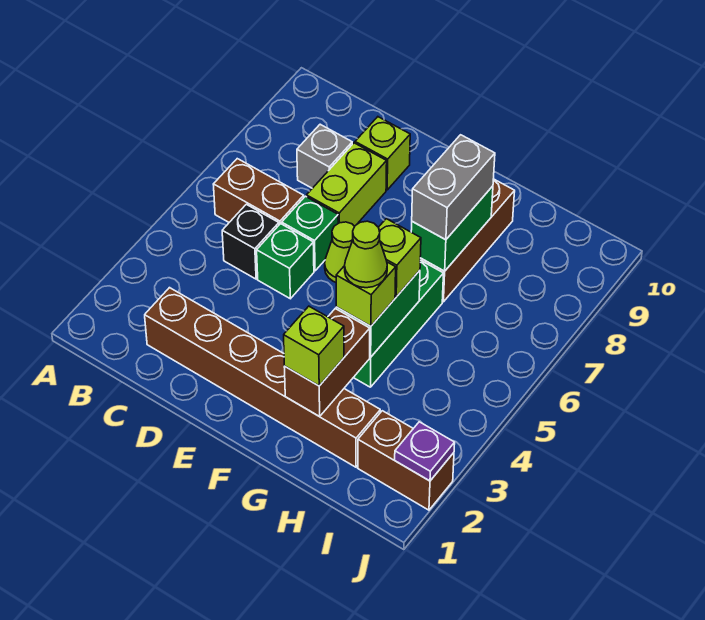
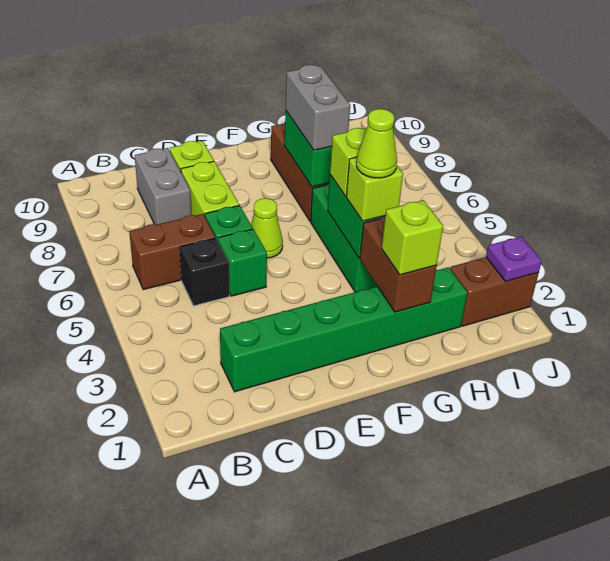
brown 1x6 brick [145,288,380,467] -> green 1x6 brick [220,267,467,392]
grey 1x1 brick [297,124,352,188] -> grey 1x2 brick [135,148,192,225]

